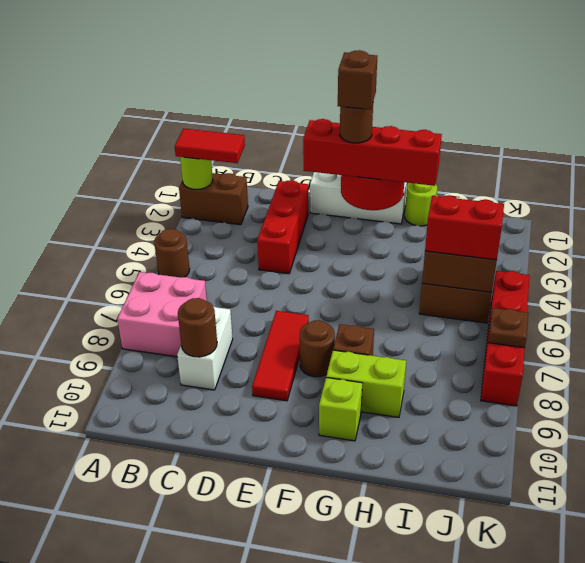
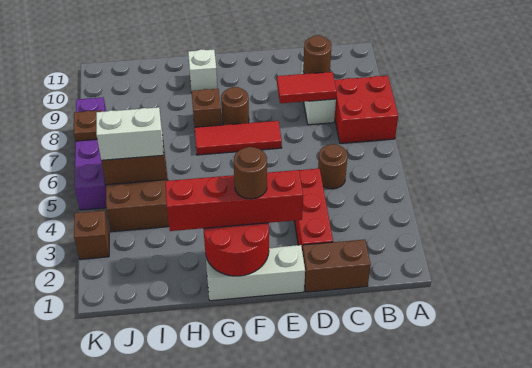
brown 1x2 brick [179,173,248,225] -> brown 1x2 brick moved to [302,240,371,292]
lime 1x1 round brick [180,157,213,189] -> none
red 1x2 tile [175,128,245,163] -> red 1x2 tile moved to [277,72,337,103]
brown 1x1 round brick [154,229,190,277] -> brown 1x1 round brick moved to [318,144,347,189]
pink 2x2 brick [117,272,207,357] -> red 2x2 brick [334,76,398,143]
red 1x3 tile [252,311,309,401] -> red 1x3 tile turned to [195,121,282,155]
brown 1x1 brick [338,50,377,110] -> brown 1x1 brick moved to [74,211,109,259]
lime 1x2 brick [326,350,406,417] -> none
lime 1x1 brick [319,378,362,441] -> white 1x1 brick [188,49,217,92]
lime 1x1 round brick [405,183,437,226] -> none
red 1x2 brick [425,195,504,260] -> white 1x2 brick [96,107,164,160]
red 1x4 brick [481,271,530,406] -> purple 1x4 brick [75,98,106,210]

